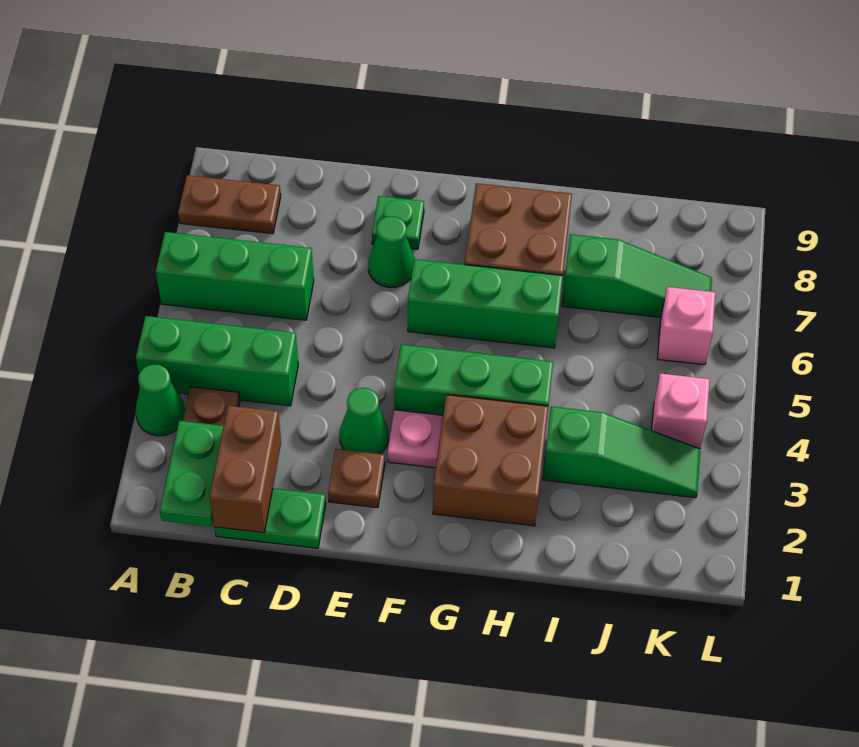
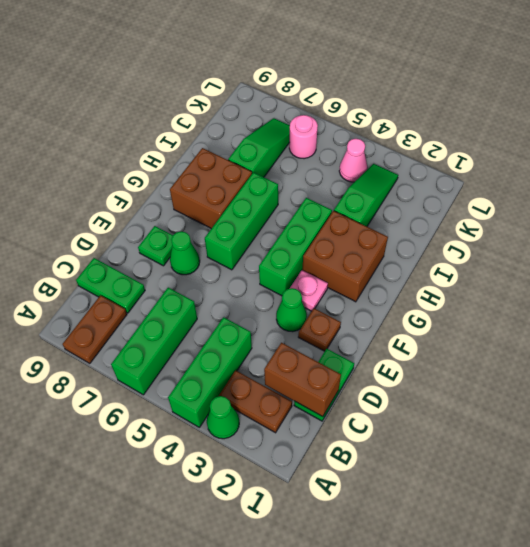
green 1x2 plate [160,421,224,526] -> green 1x2 plate moved to [76,258,145,313]
pink 1x1 brick [652,373,710,449] -> pink 1x1 cone [339,139,367,182]
pink 1x1 brick [657,287,715,365] -> pink 1x1 round brick [289,115,318,159]

